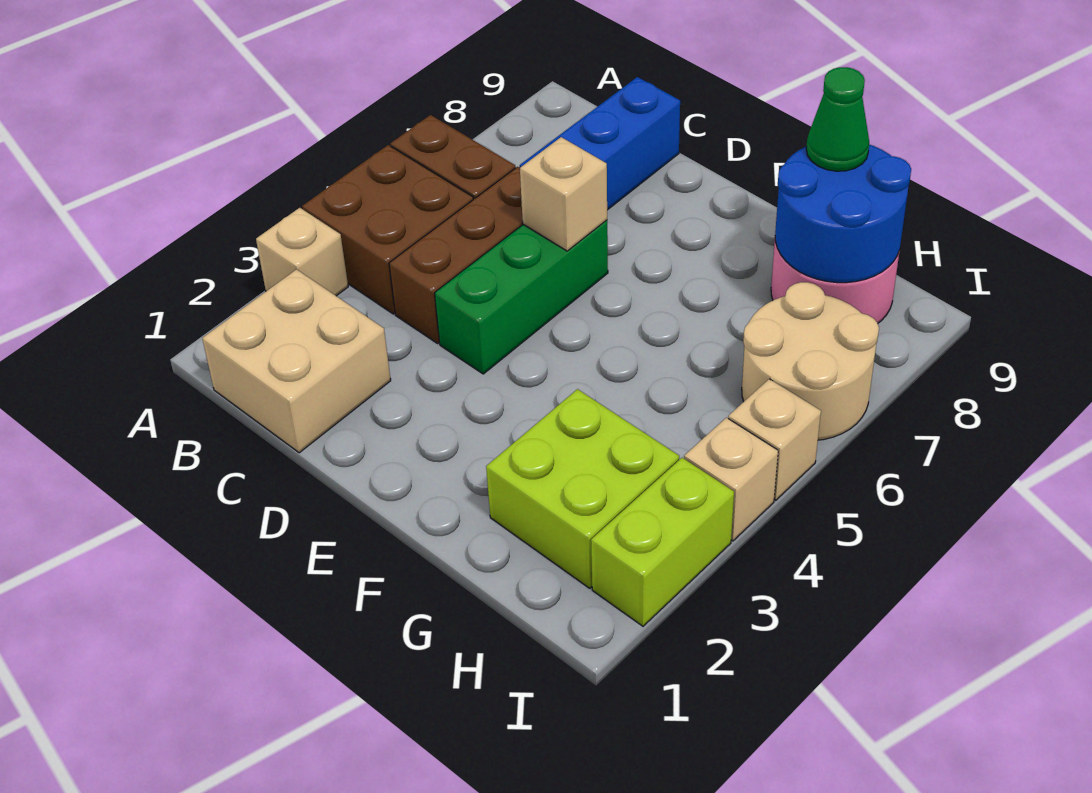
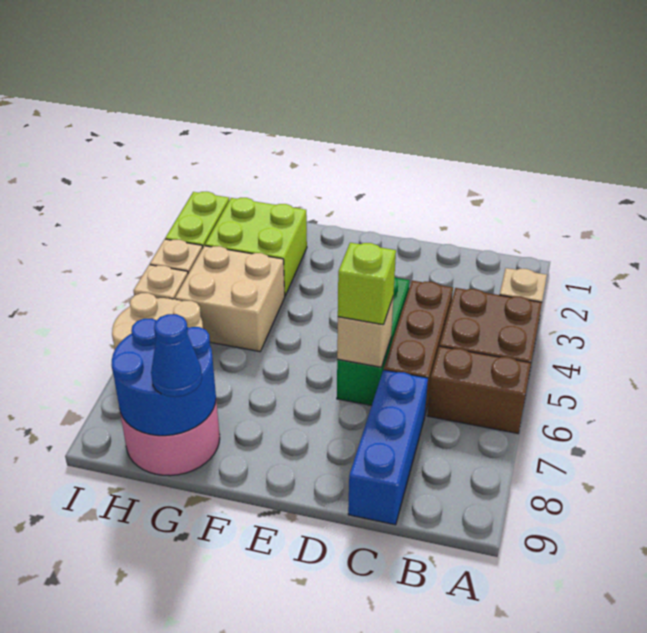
tan 2x2 brick [202,269,391,453] -> tan 2x2 brick moved to [175,246,285,352]
none -> lime 1x1 brick [338,243,396,325]
green 1x1 cone [806,67,869,171] -> blue 1x1 cone [151,314,202,397]

